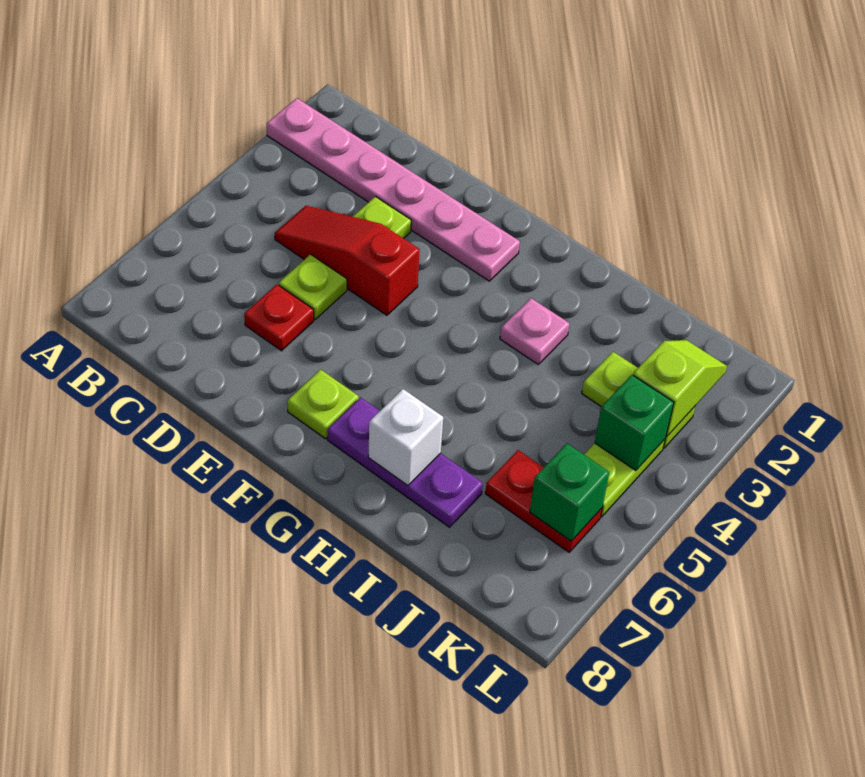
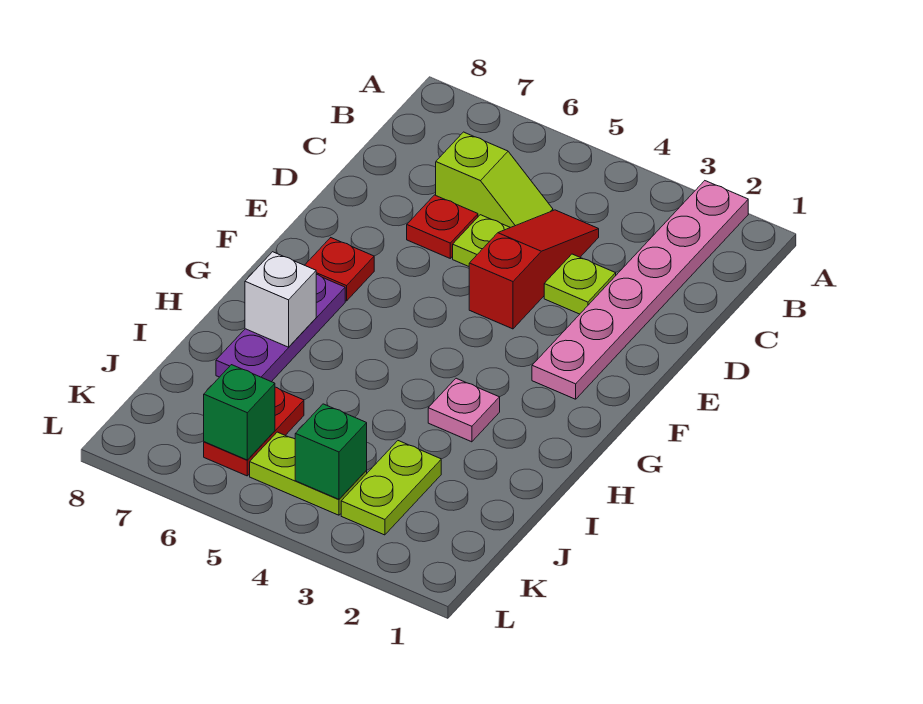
lime 1x1 plate [287,370,359,439] -> red 1x1 plate [305,238,374,301]
lime 1x2 slope [633,340,727,436] -> lime 1x2 slope moved to [436,132,553,228]

